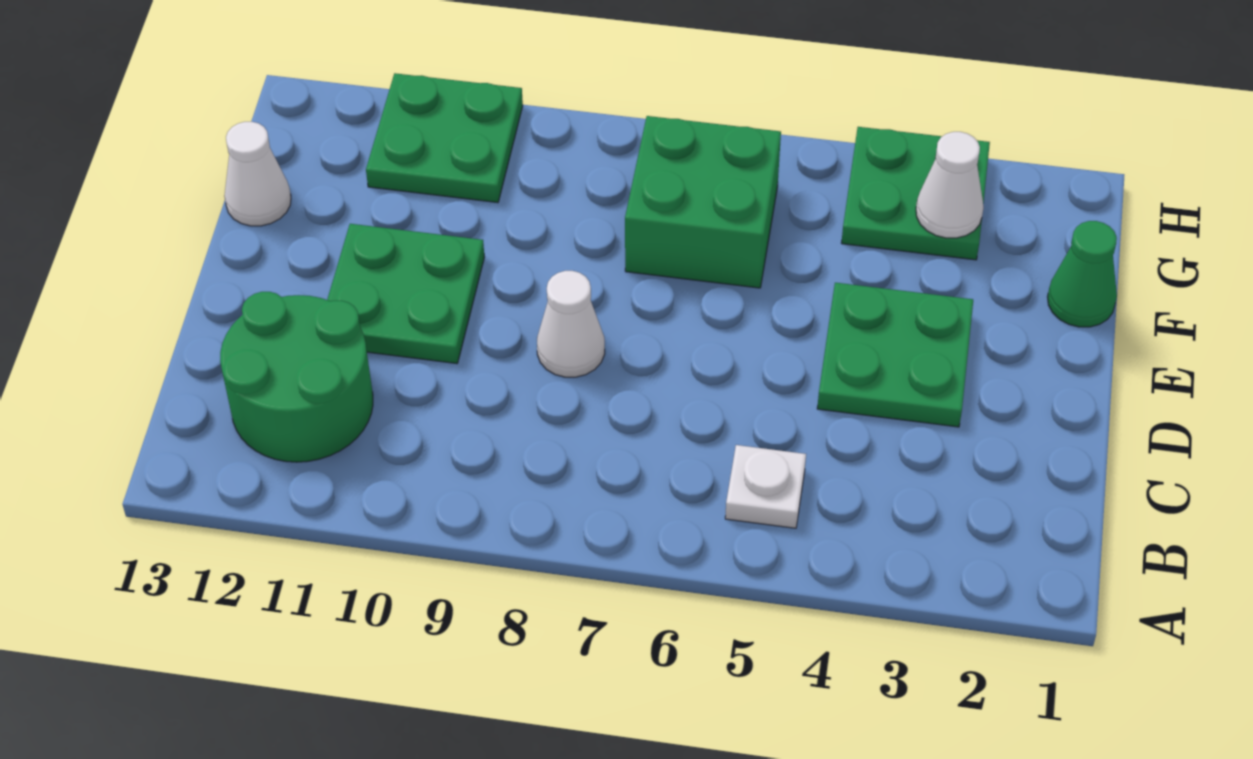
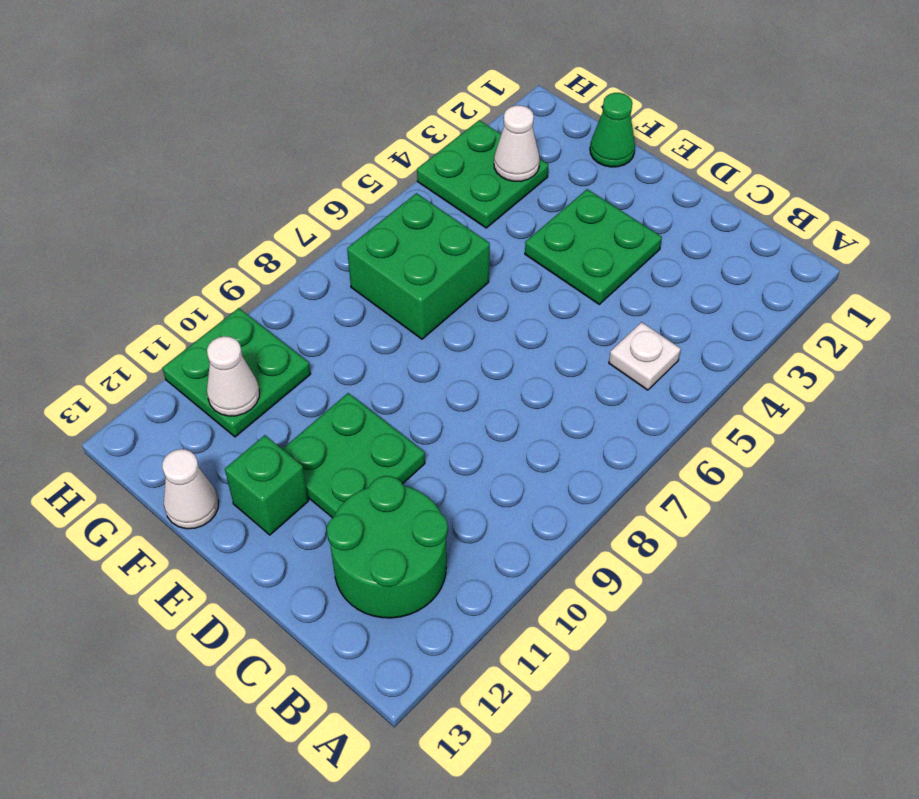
white 1x1 cone [537,271,605,377] -> white 1x1 cone moved to [207,336,259,416]
none -> green 1x1 brick [225,435,308,535]

